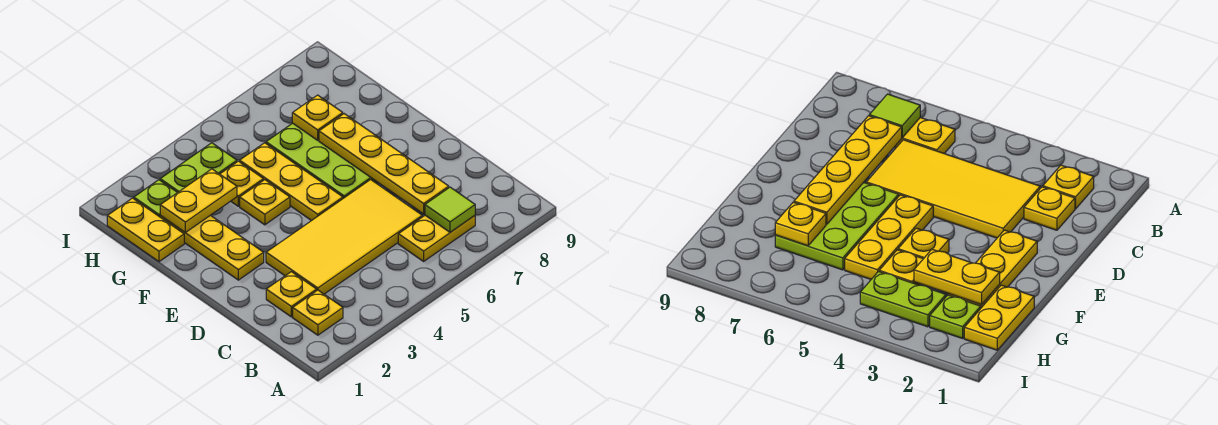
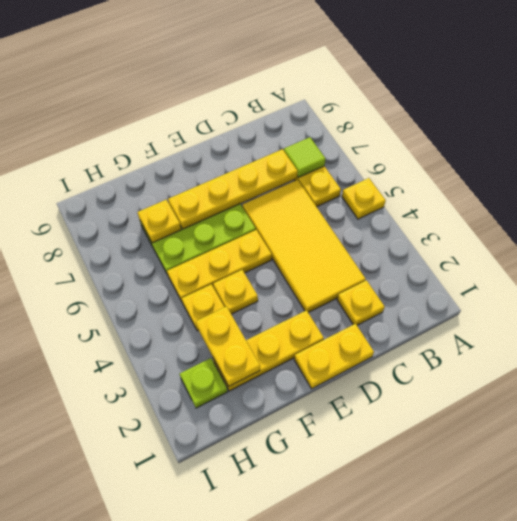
yellow 1x1 plate [293,290,343,335] -> yellow 1x1 plate moved to [342,178,386,219]
yellow 1x2 plate [107,198,184,262] -> yellow 1x2 plate moved to [294,324,374,389]
lime 1x2 plate [160,143,237,192] -> none

